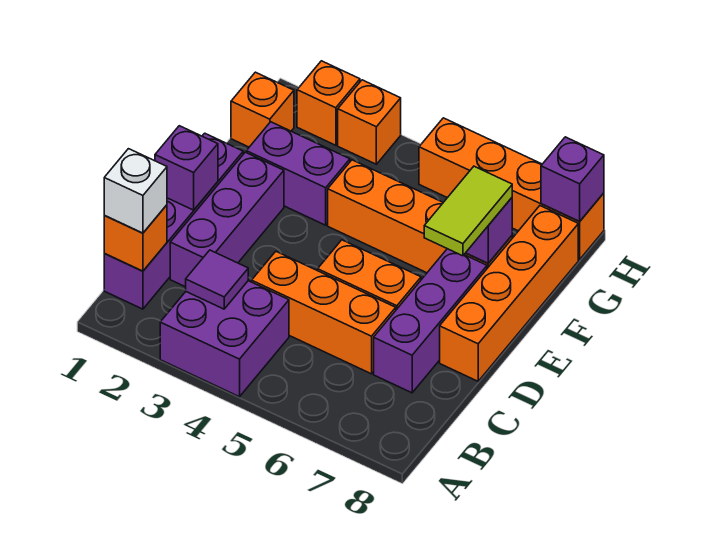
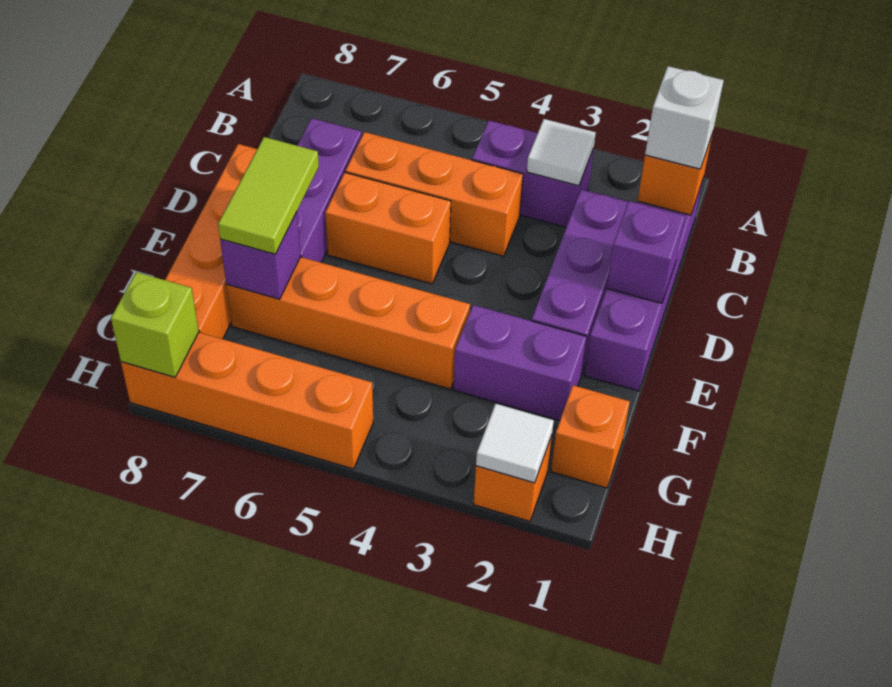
purple 2x2 brick [160,281,289,397] -> purple 1x2 brick [472,120,594,227]
purple 1x1 tile [186,250,248,309] -> white 1x1 tile [527,119,596,186]
none -> white 1x1 tile [476,404,554,483]
orange 1x1 brick [338,80,401,164] -> none
purple 1x1 brick [541,137,604,222] -> lime 1x1 brick [111,272,199,377]

